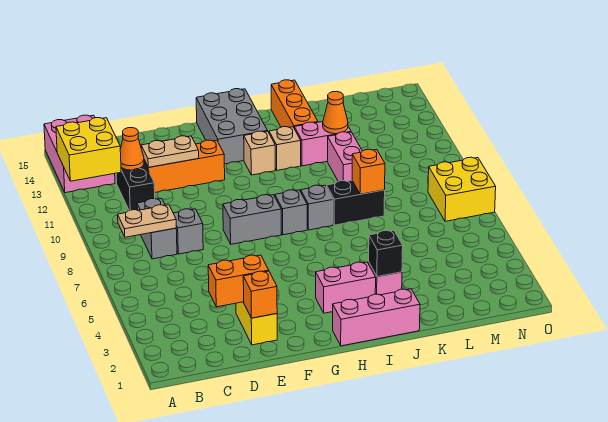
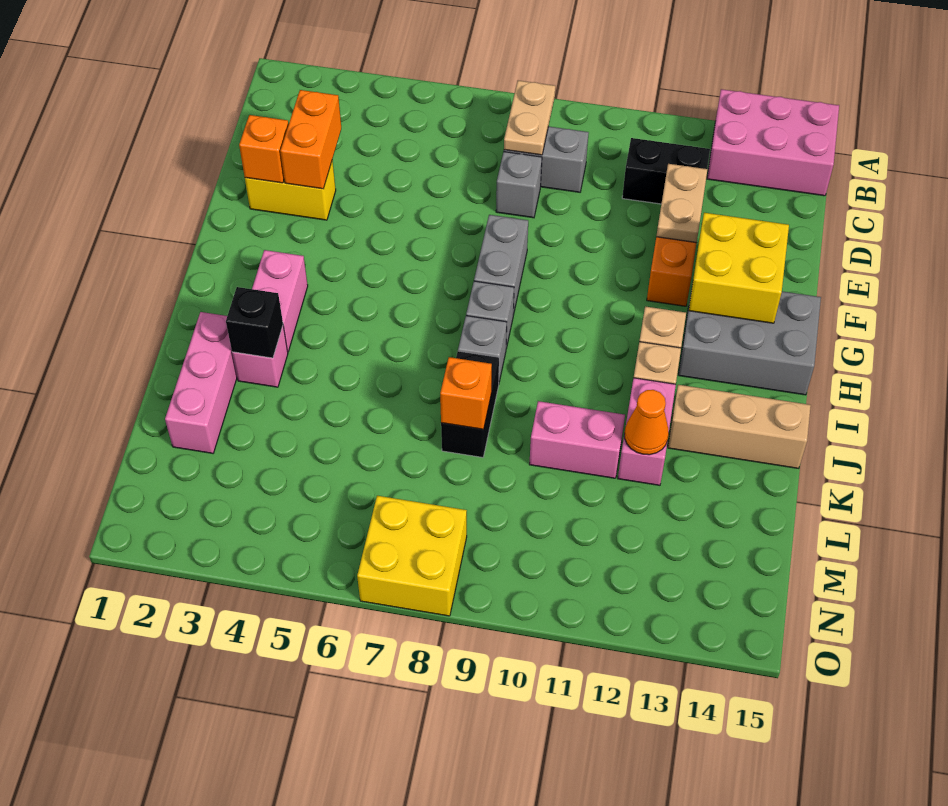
yellow 2x2 brick [56,118,121,181] -> yellow 2x2 brick moved to [689,213,789,323]
orange 1x1 cone [120,128,144,170] -> none
pink 1x3 brick [333,289,420,346] -> pink 1x3 brick moved to [165,312,237,453]
orange 1x3 brick [271,80,318,127] -> tan 1x3 brick [668,385,811,468]

